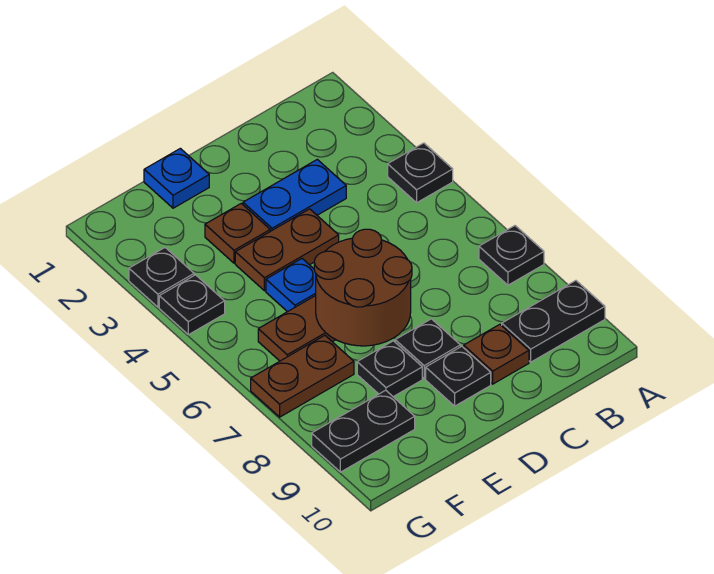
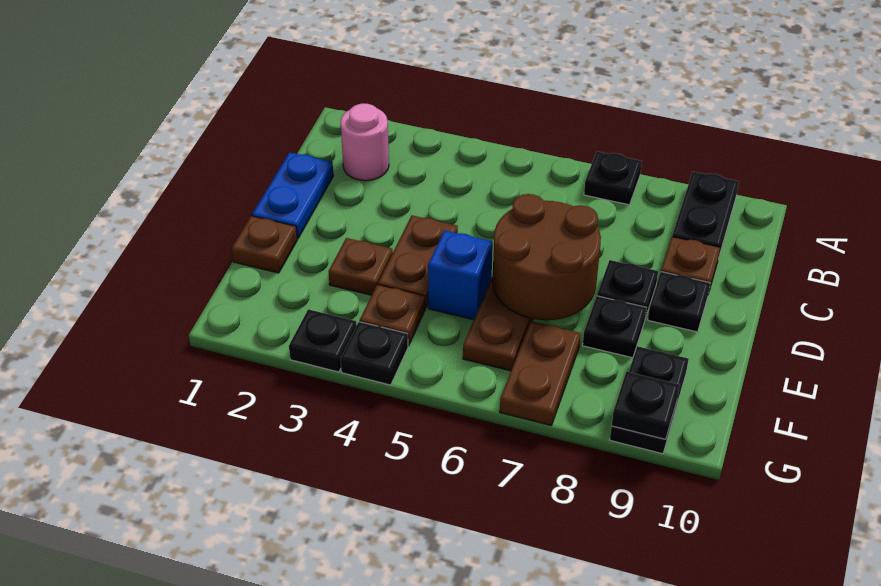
black 1x1 plate [388,143,453,203] -> black 1x1 plate moved to [612,372,680,439]
none -> pink 1x1 round brick [341,103,389,181]
blue 1x2 plate [243,159,346,231] -> blue 1x2 plate moved to [252,152,333,239]
blue 1x1 plate [144,148,209,208] -> brown 1x1 plate [232,216,297,273]
blue 1x1 plate [266,259,316,312] -> blue 1x1 brick [428,230,493,320]
none -> brown 1x1 plate [360,285,425,346]

